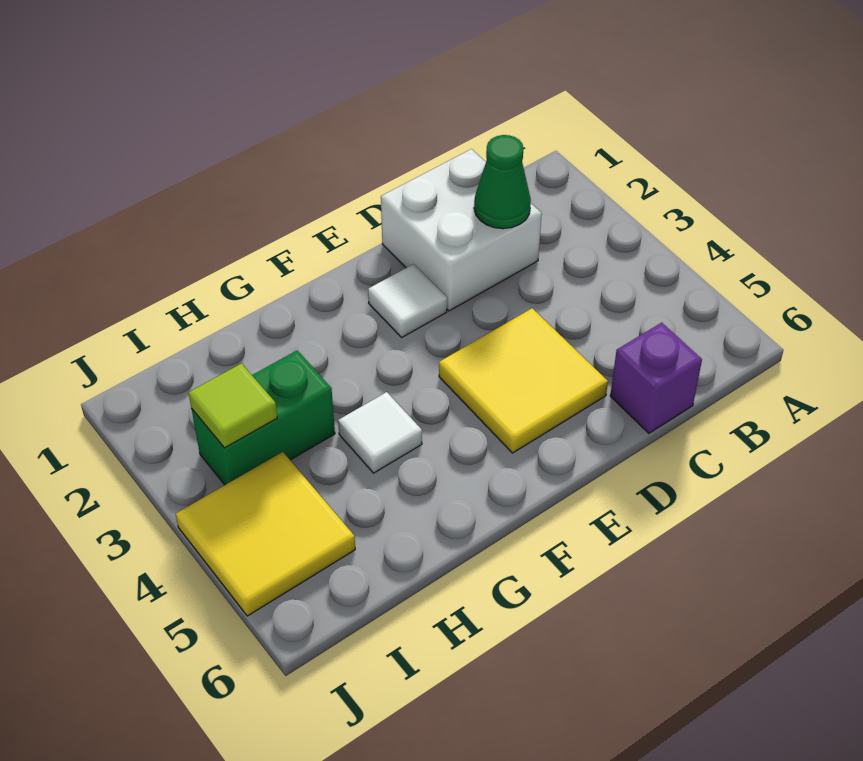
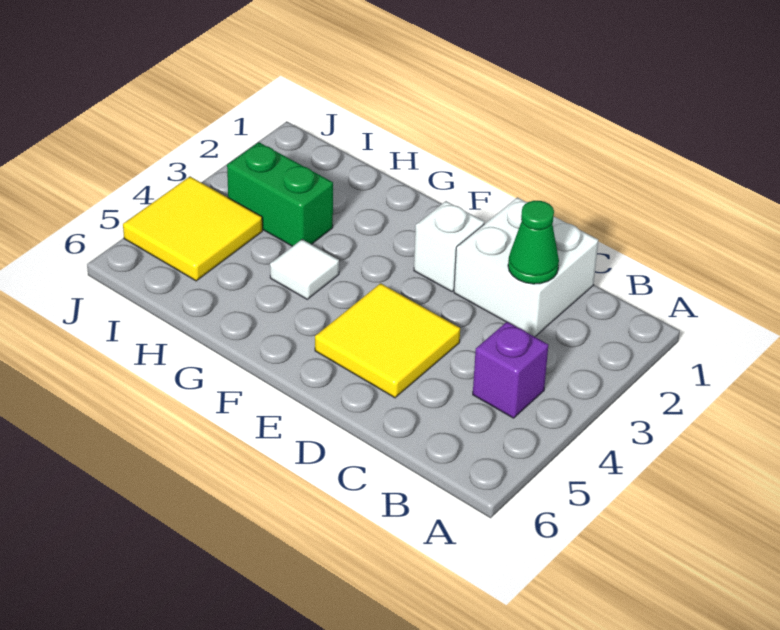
purple 1x1 brick [610,323,702,433] -> purple 1x1 brick moved to [473,322,548,418]
white 1x1 tile [368,264,447,337] -> white 1x1 brick [414,201,484,292]
lime 1x1 tile [189,364,277,448] -> none

